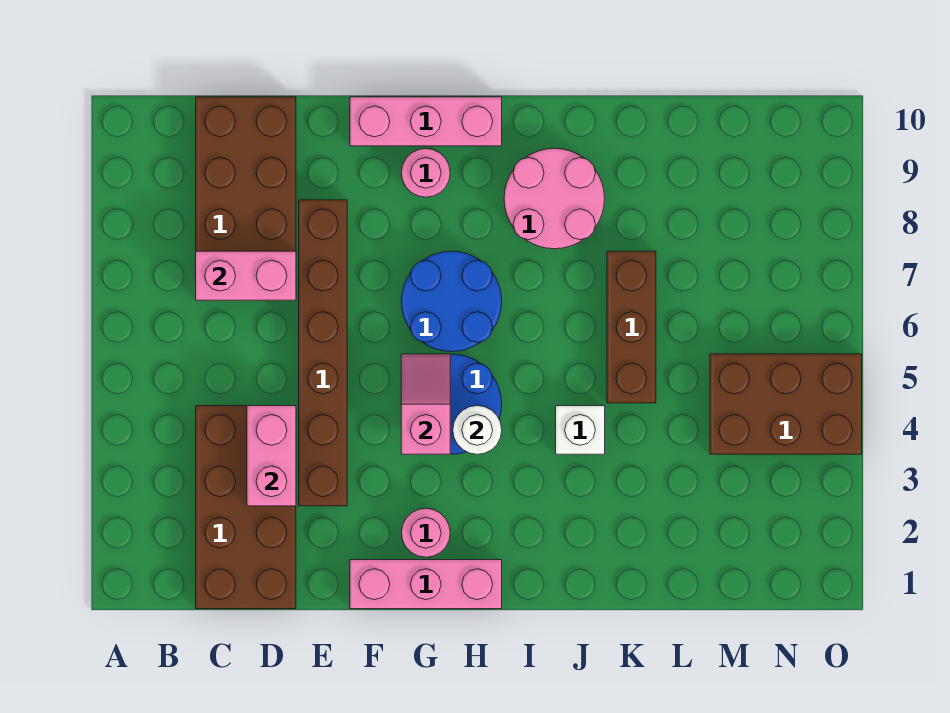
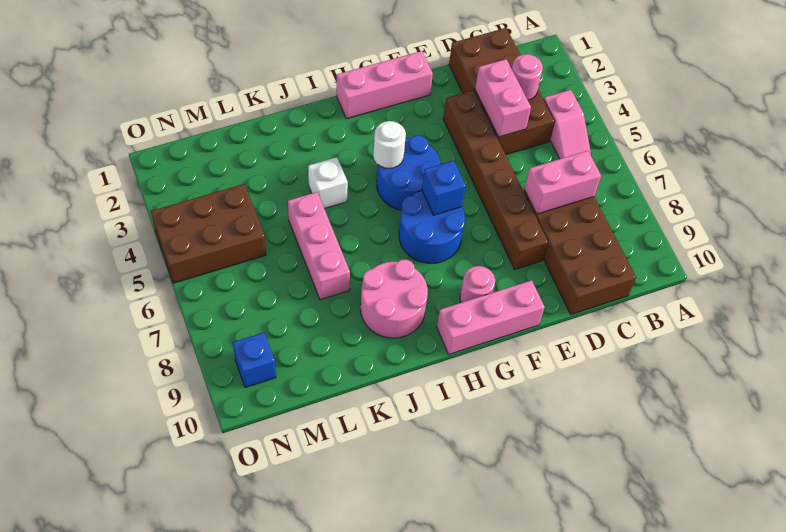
pink 1x1 round brick [401,508,450,557] -> pink 1x1 round brick moved to [512,54,543,100]
pink 1x2 slope [401,354,450,454] -> pink 1x2 slope moved to [544,90,591,159]
none -> blue 1x1 brick [422,160,466,215]
brown 1x3 brick [607,251,656,403] -> pink 1x3 brick [288,192,350,300]
none -> blue 1x1 brick [233,333,276,388]

